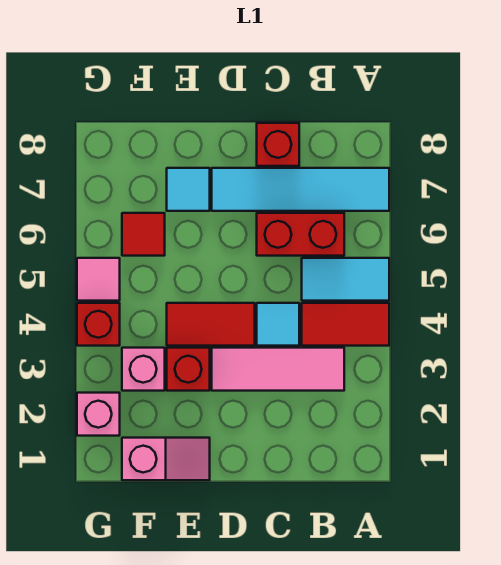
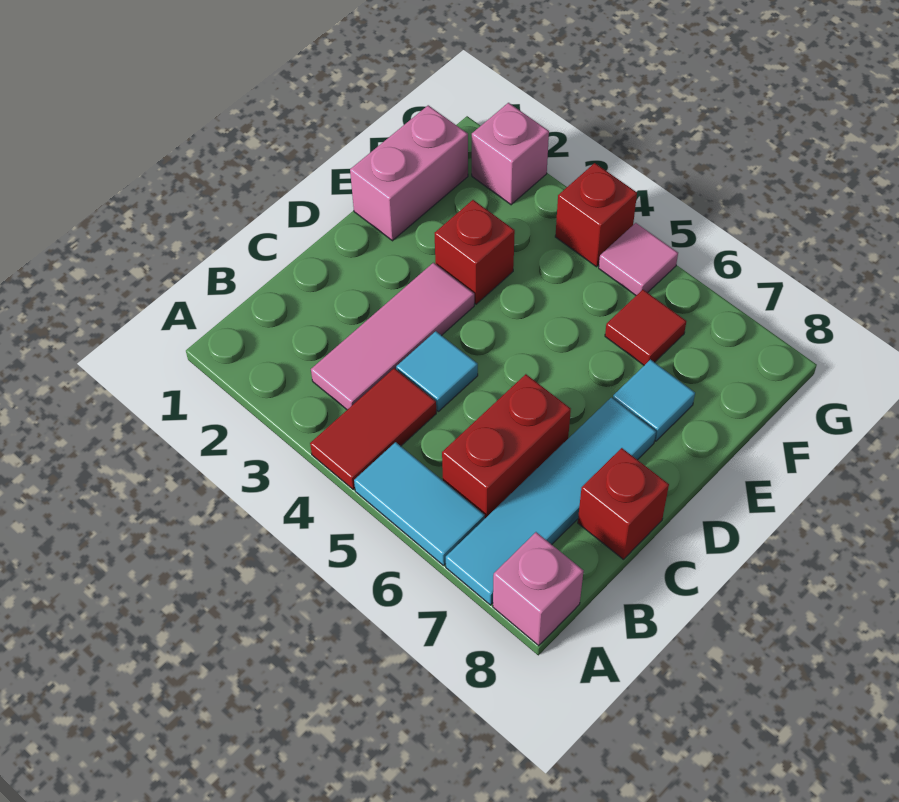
cyan 1x2 tile [302,258,389,301] -> cyan 1x2 tile turned to [354,442,485,565]
red 1x2 tile [167,303,255,346] -> none
pink 1x2 slope [122,438,210,480] -> pink 1x2 brick [350,105,468,241]
pink 1x1 brick [122,348,165,391] -> pink 1x1 brick moved to [493,532,584,646]

